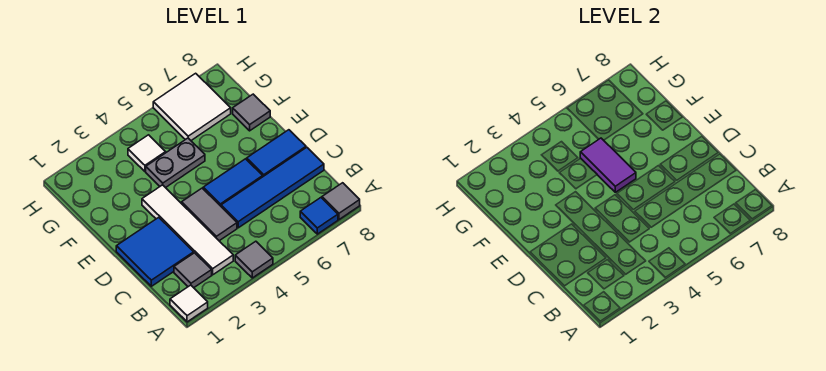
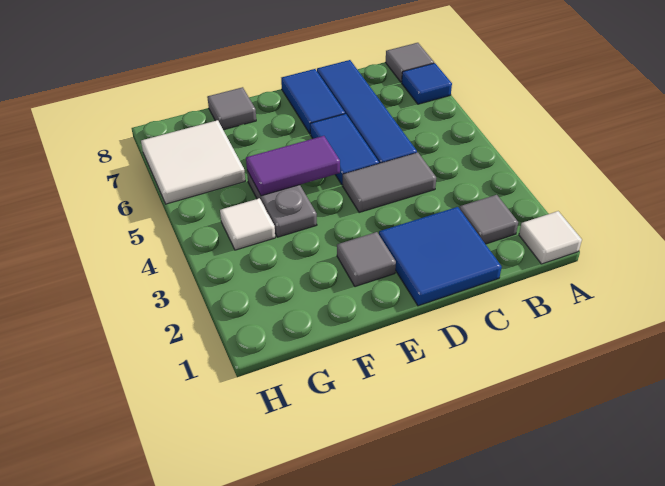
grey 1x1 tile [235,241,273,278] -> grey 1x1 tile moved to [337,232,396,287]
white 1x4 tile [142,185,233,275] -> none

